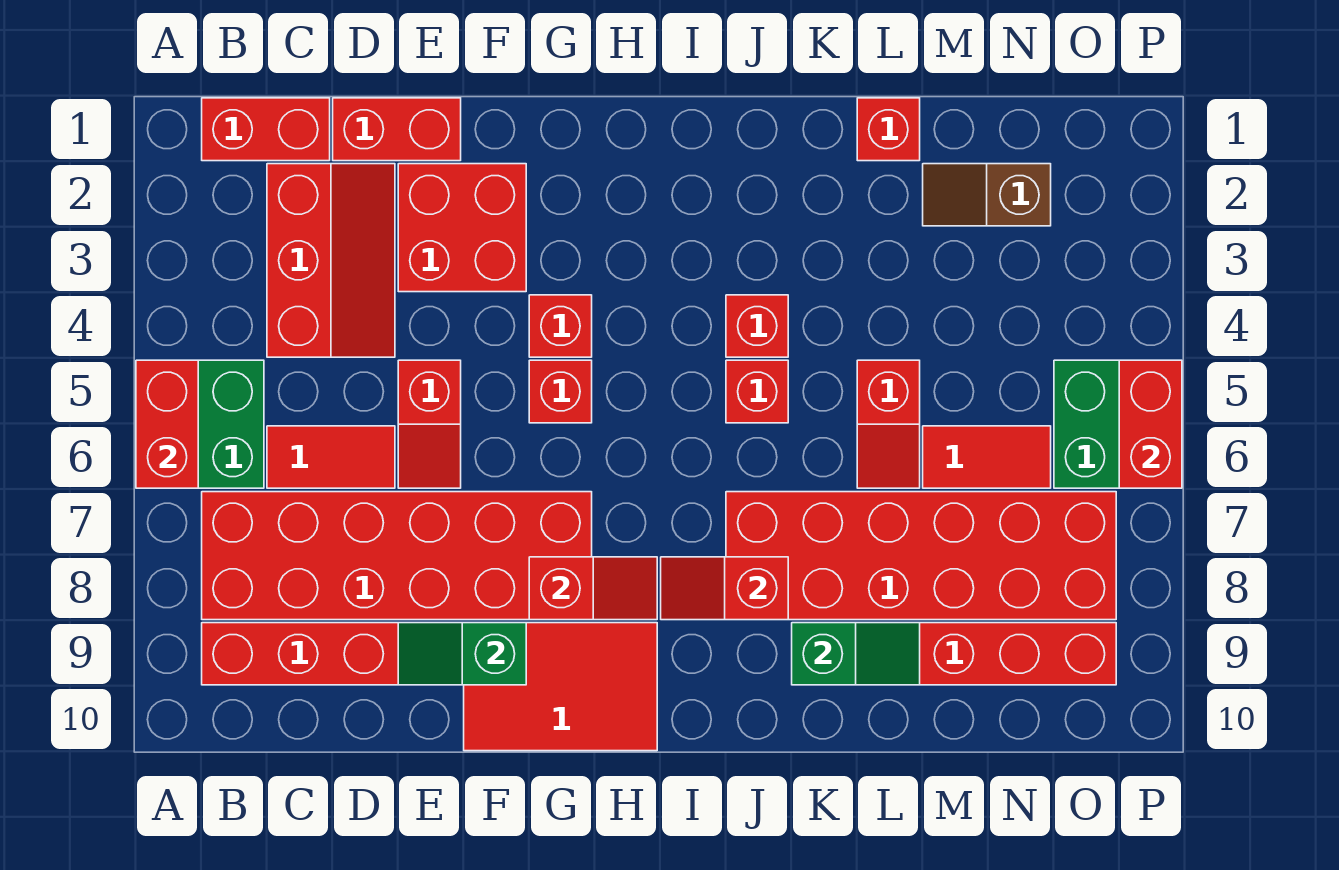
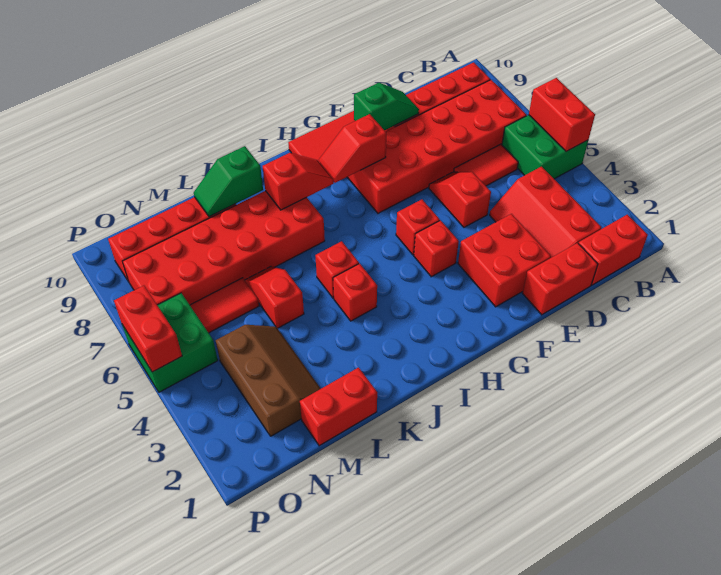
red 1x1 brick [857,98,920,161] -> red 1x2 brick [300,368,377,446]
brown 1x2 slope [923,164,1051,226] -> brown 2x3 slope [216,325,321,436]

